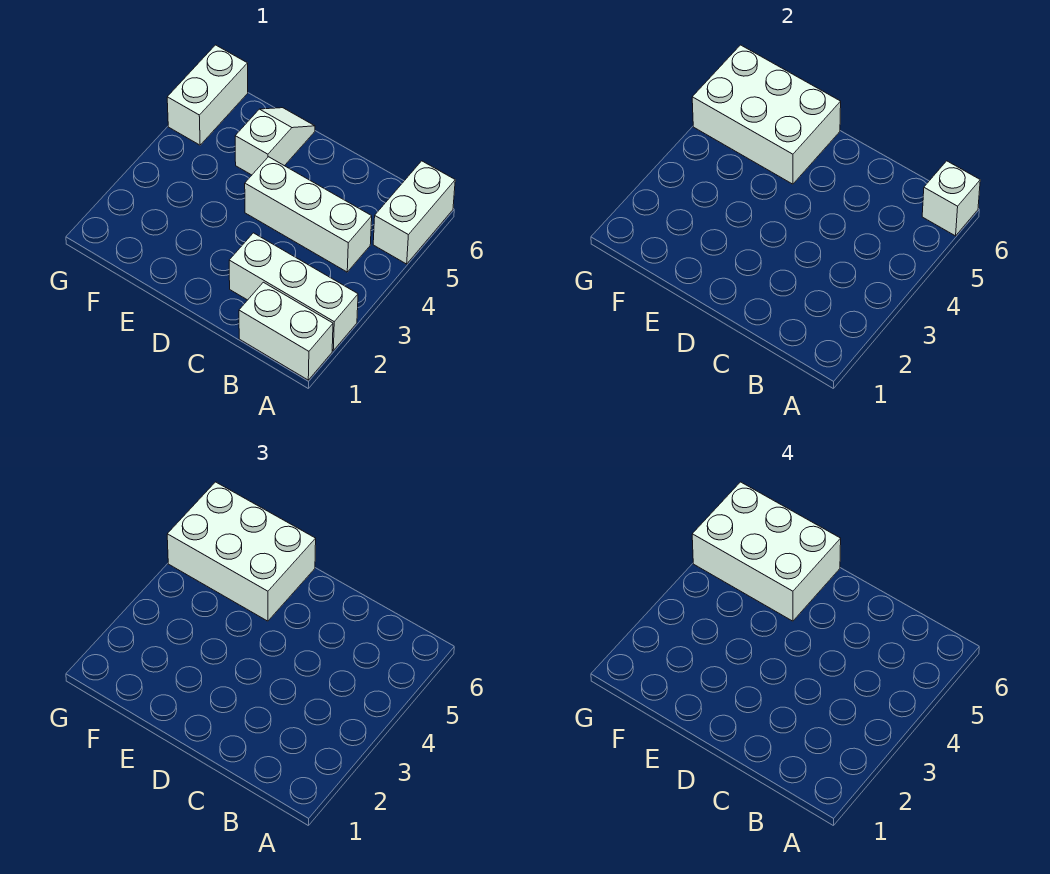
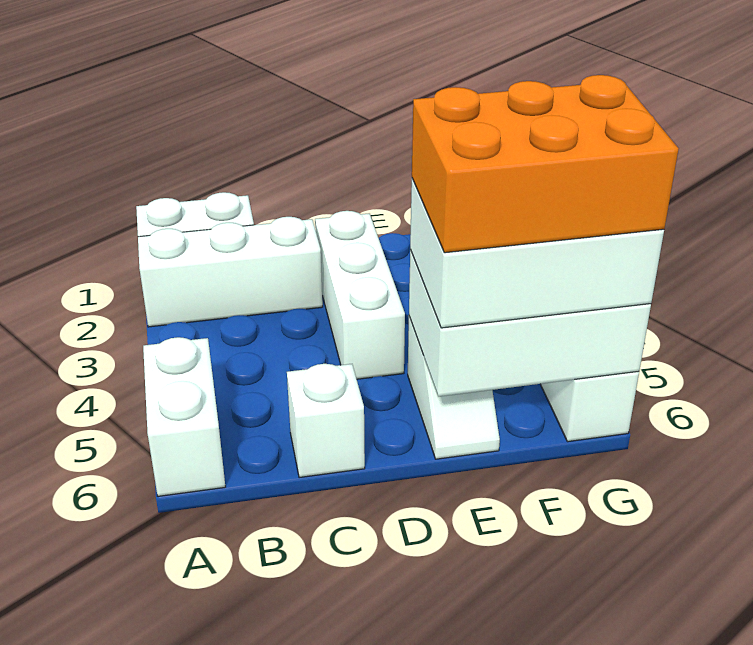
white 1x1 brick [922,161,980,236] -> white 1x1 brick moved to [287,364,365,478]
white 1x3 brick [245,157,372,272] -> white 1x3 brick turned to [315,211,405,379]
white 2x3 brick [692,482,841,621] -> orange 2x3 brick [412,75,679,253]

